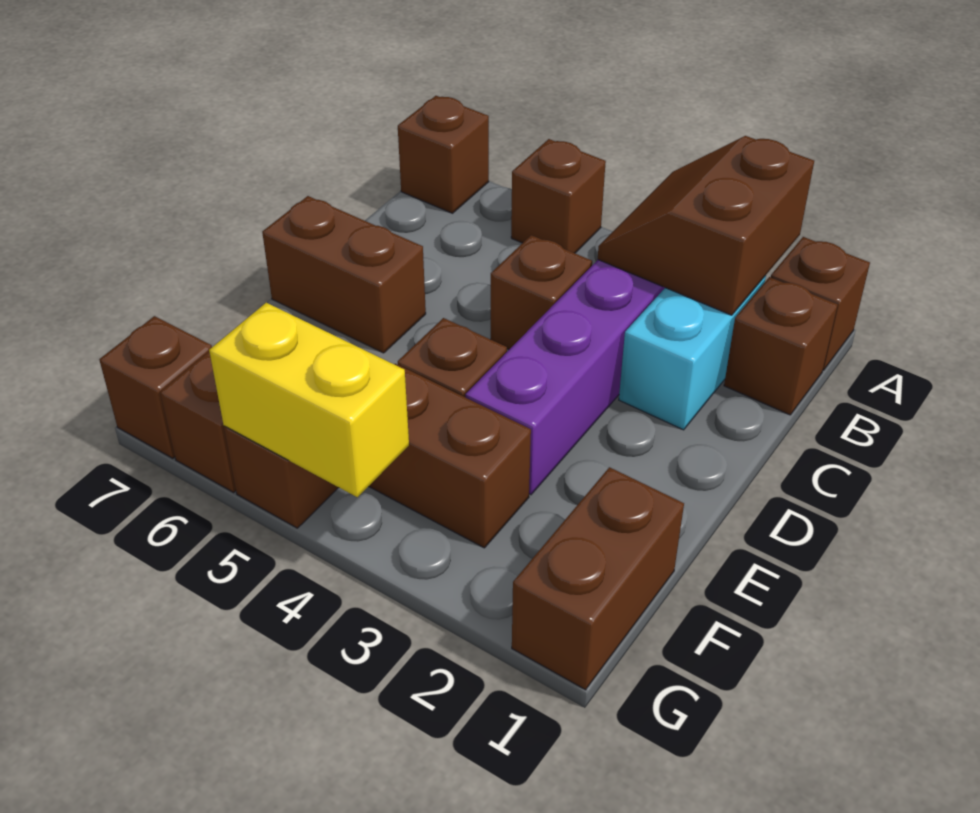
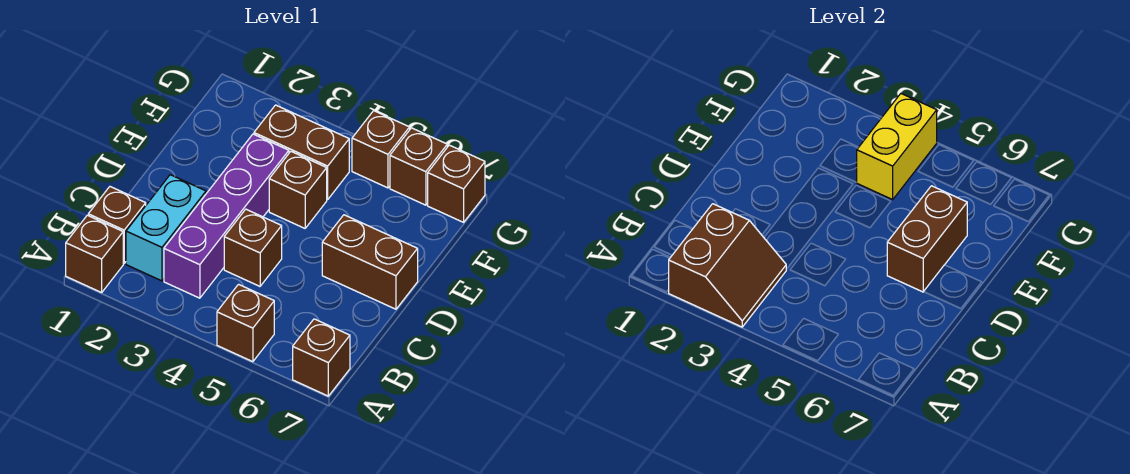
brown 1x2 brick [512,467,684,690] -> brown 1x2 brick moved to [887,186,967,292]
yellow 1x2 brick [209,303,409,497] -> yellow 1x2 brick turned to [856,94,937,200]

